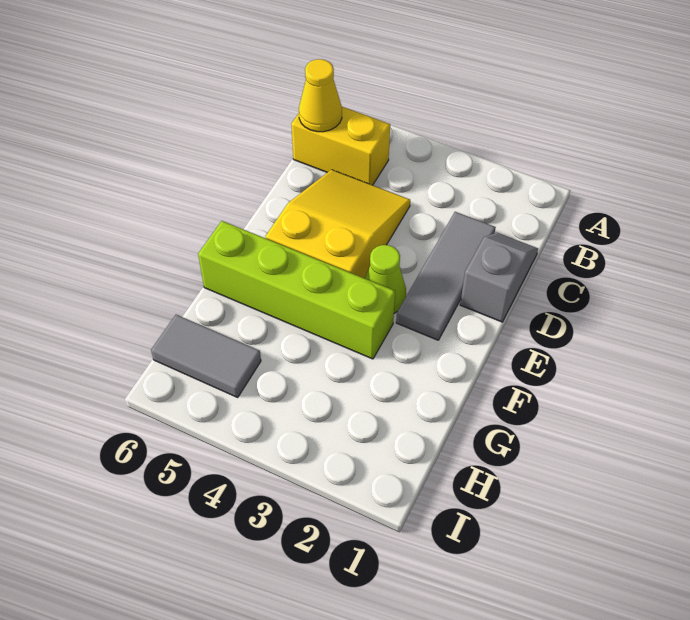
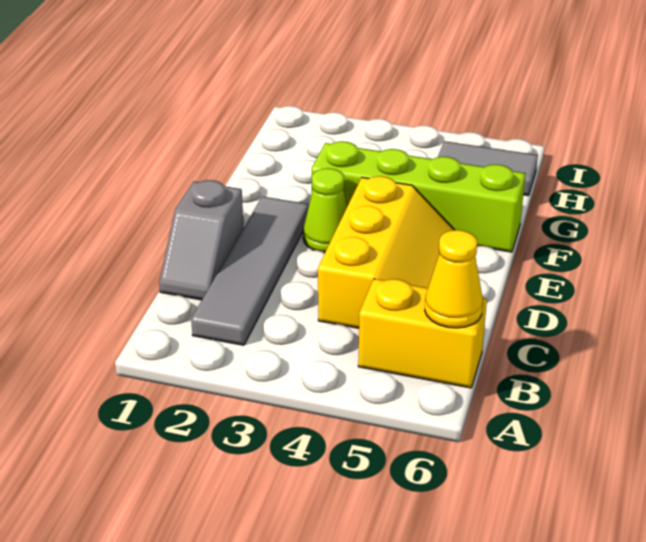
grey 1x3 tile [396,212,496,340] -> grey 1x4 tile [191,196,309,345]
yellow 2x3 slope [265,170,410,278] -> yellow 2x3 slope turned to [318,176,454,328]

